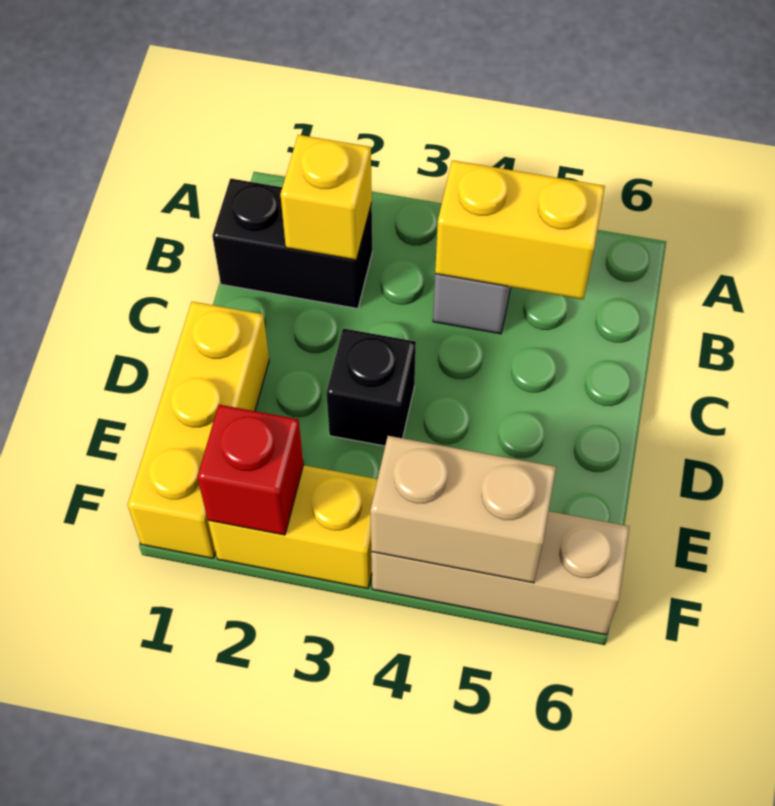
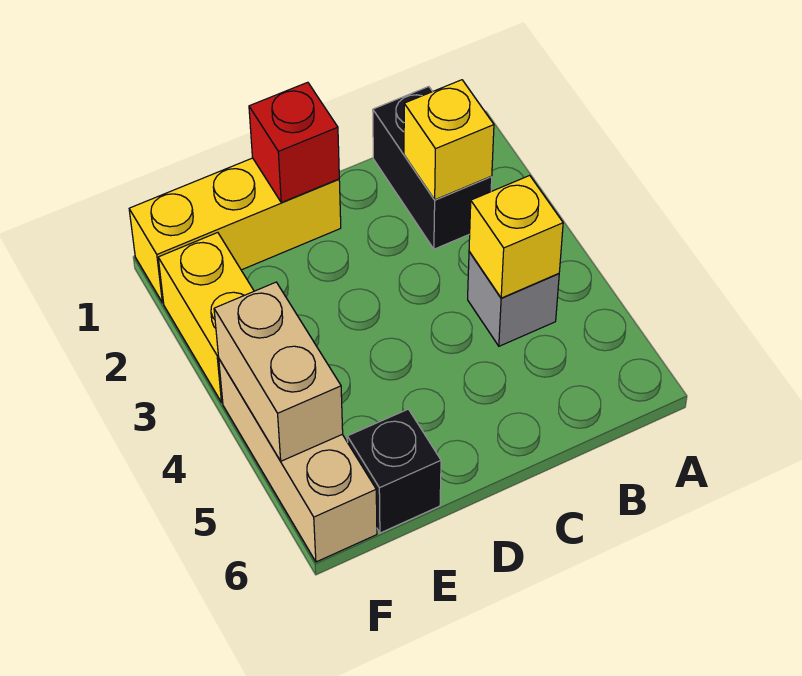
yellow 1x2 brick [435,160,605,299] -> yellow 1x1 brick [469,175,563,298]
black 1x1 brick [326,328,416,446] -> black 1x1 brick moved to [347,409,441,533]
red 1x1 brick [197,405,303,535] -> red 1x1 brick moved to [249,82,339,203]

